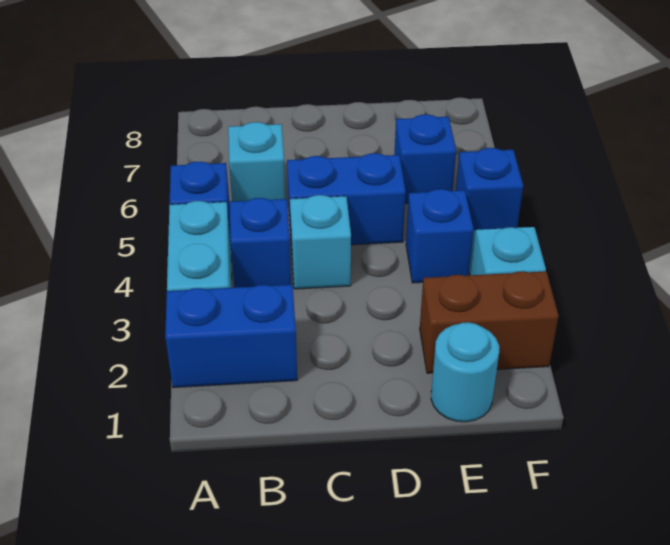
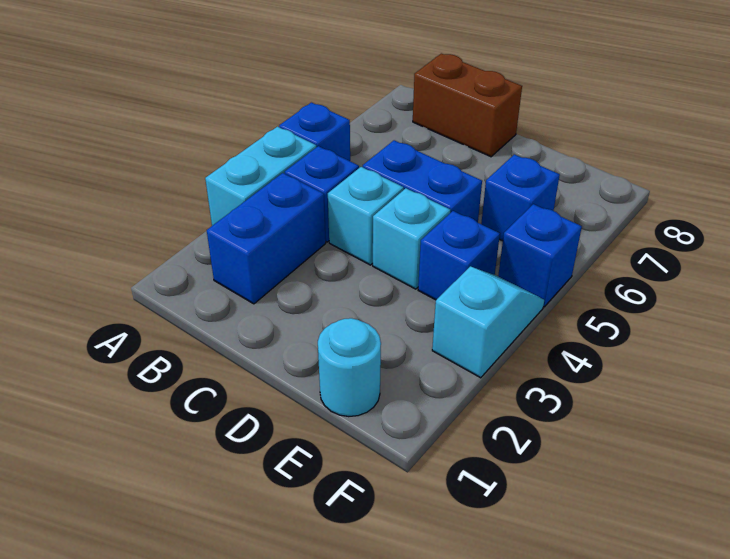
blue 1x2 brick [165,285,297,388] -> blue 1x2 brick turned to [207,173,326,304]
cyan 1x1 brick [228,122,286,202] -> cyan 1x1 brick moved to [373,188,450,289]
brown 1x2 brick [420,271,559,373] -> brown 1x2 brick moved to [413,54,522,157]

